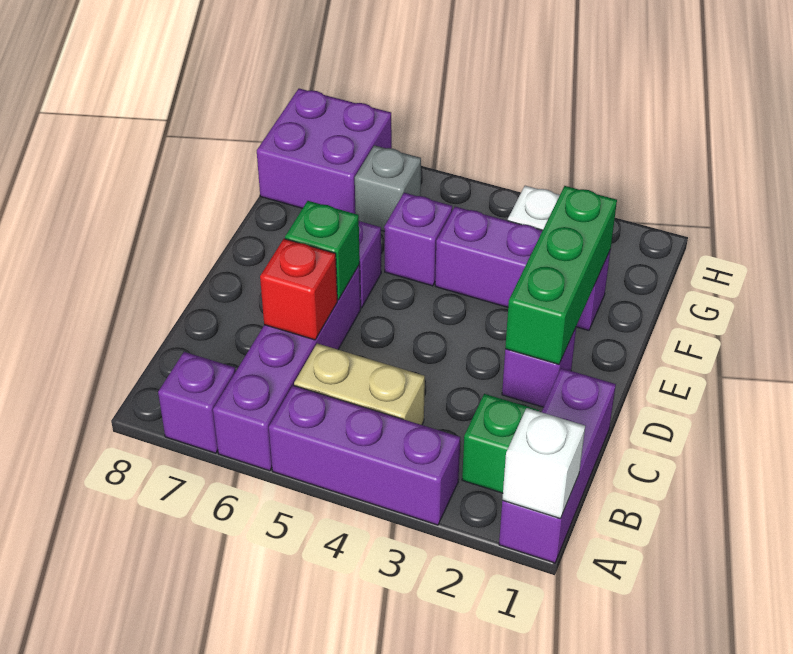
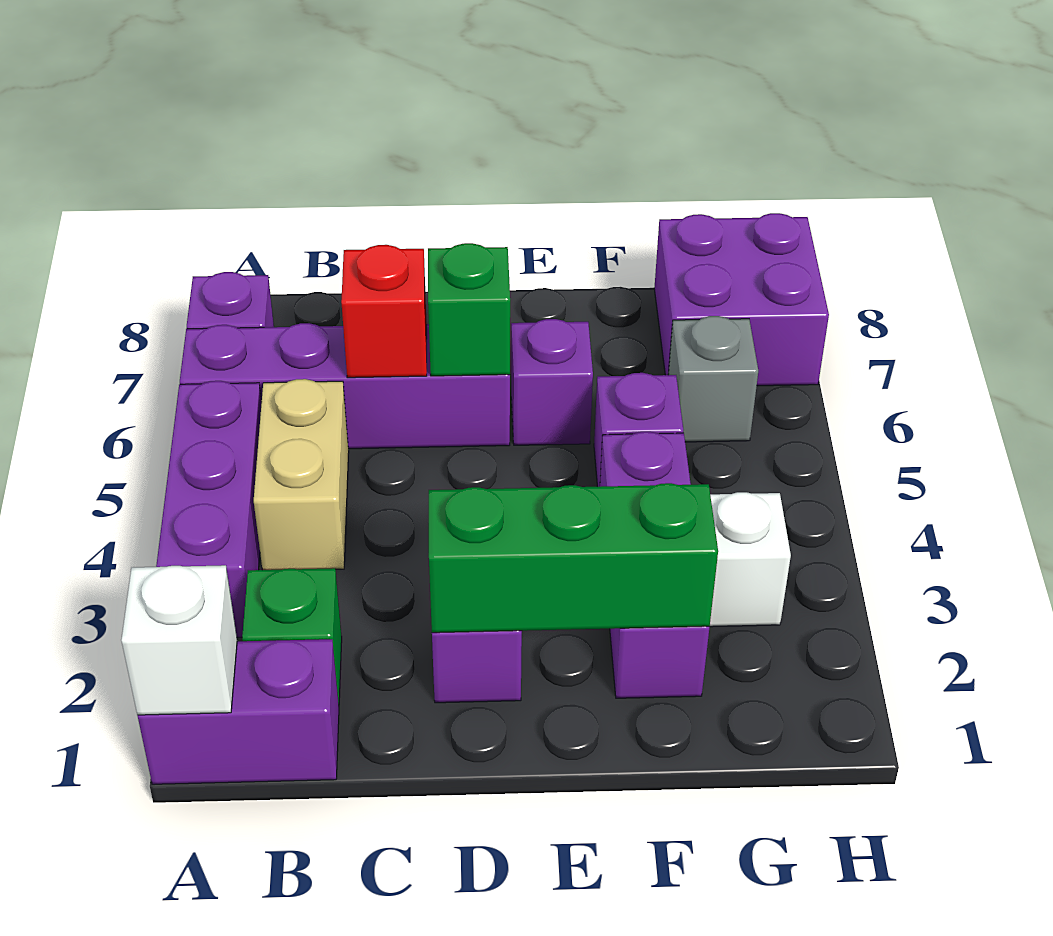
purple 1x3 brick [499,368,616,563] -> purple 1x2 brick [138,639,339,784]

